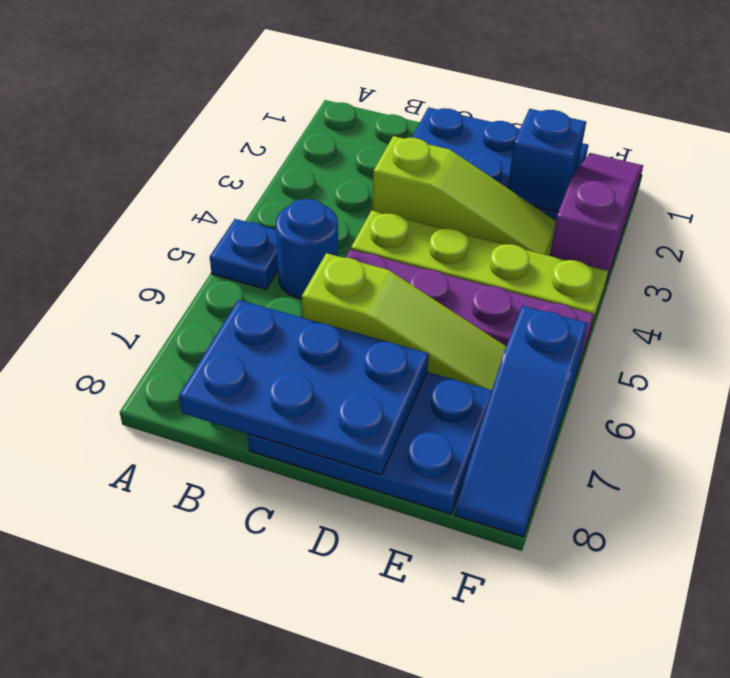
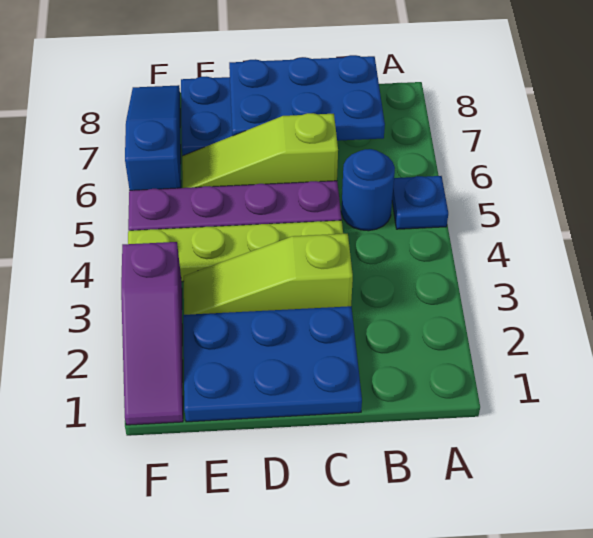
blue 1x1 brick [508,109,586,212] -> none

